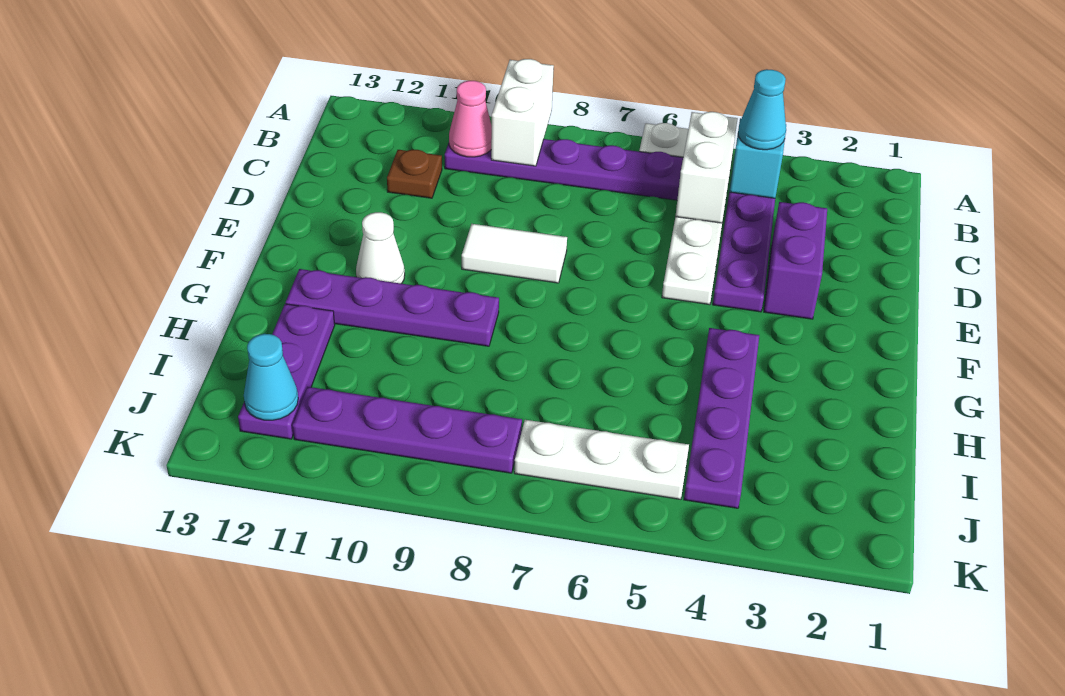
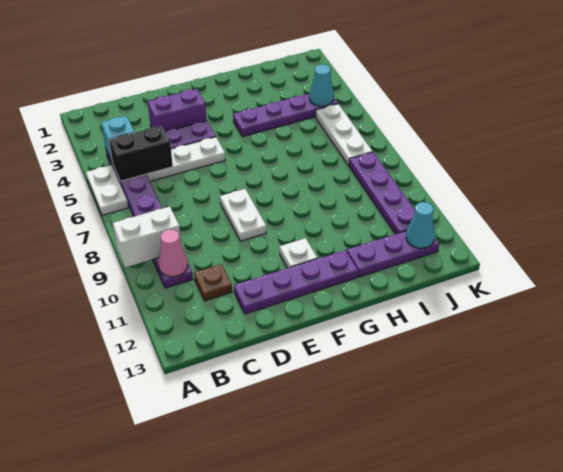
cyan 1x1 cone [738,69,786,150] -> cyan 1x1 cone moved to [309,64,334,106]
white 1x2 brick [675,112,738,223] -> black 1x2 brick [109,126,173,181]
white 1x2 tile [462,224,567,283] -> white 1x2 plate [220,189,266,241]
white 1x1 cone [356,212,405,284] -> white 1x1 plate [280,238,317,268]
purple 1x4 plate [286,269,499,346] -> purple 1x4 plate turned to [234,250,358,314]

